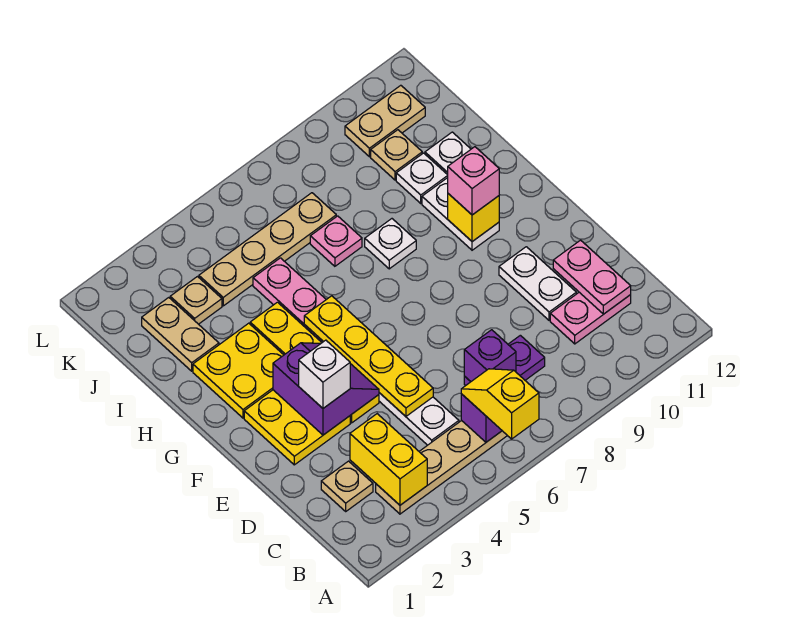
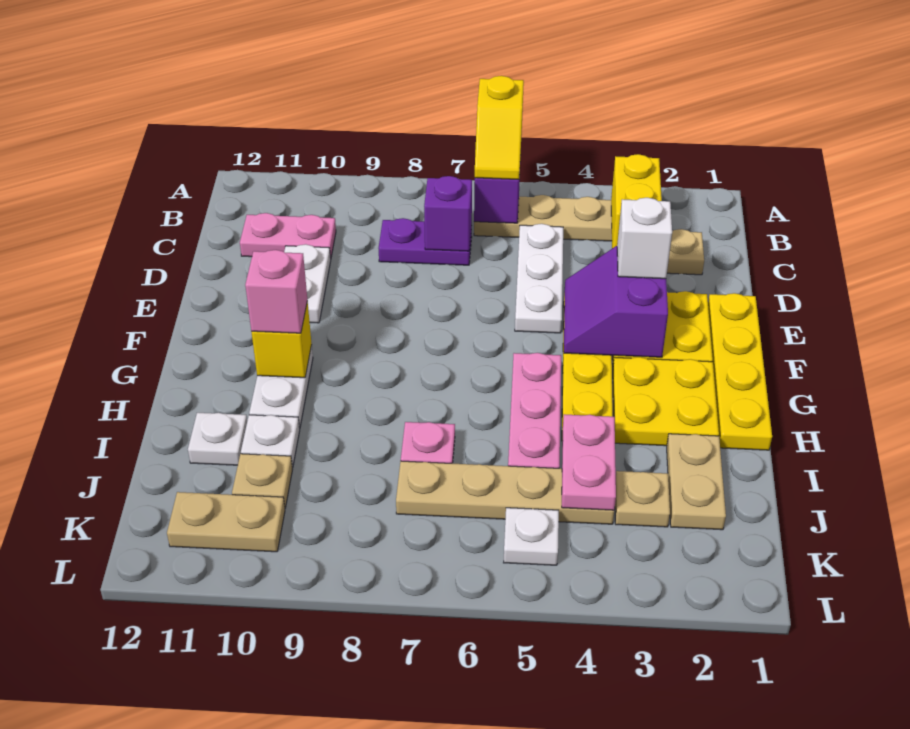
pink 1x2 plate [553,240,631,314] -> pink 1x2 plate moved to [562,414,616,510]
yellow 1x4 plate [304,296,433,416] -> yellow 1x4 plate moved to [708,293,772,450]
white 1x1 plate [365,219,416,269] -> white 1x1 plate moved to [504,508,559,565]

